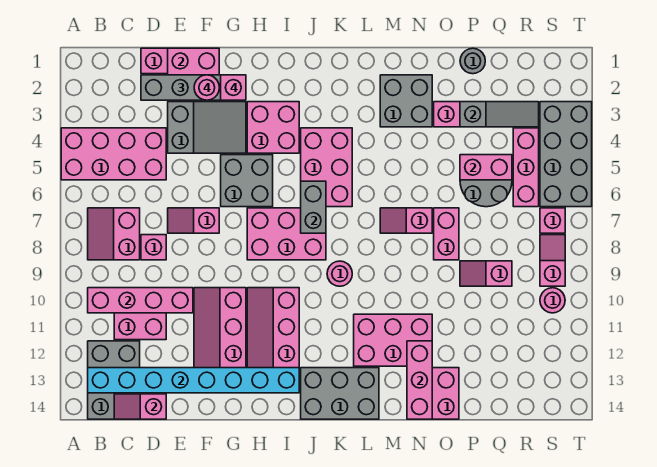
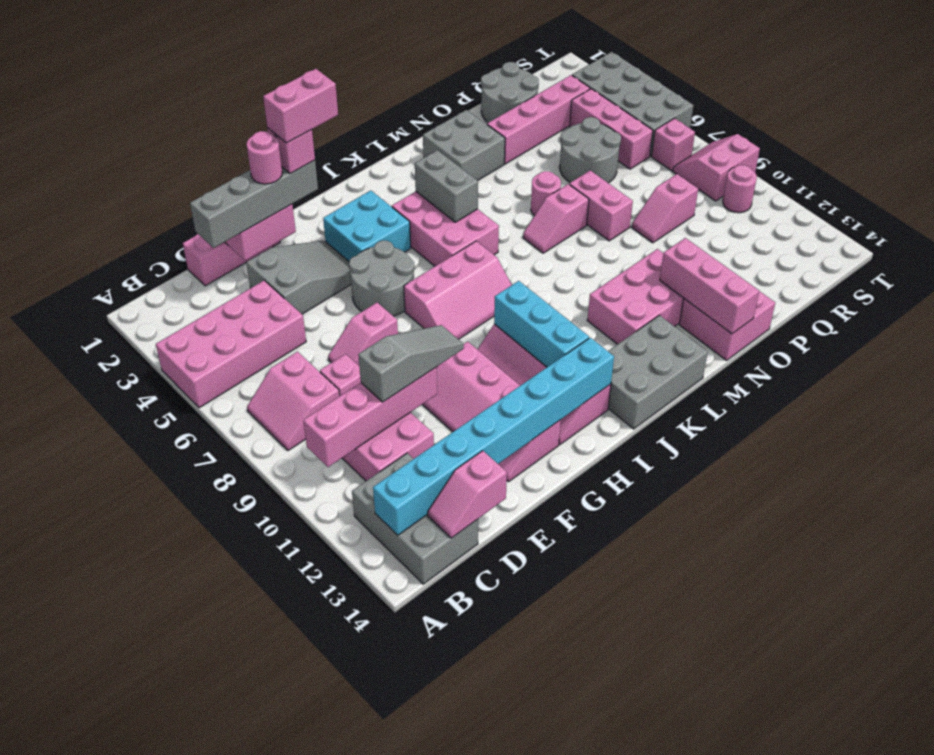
grey 2x2 brick [221,155,273,207] -> grey 2x2 round brick [349,240,414,316]
pink 2x2 brick [247,102,299,153] -> cyan 2x2 brick [323,191,411,261]
pink 2x3 brick [247,208,326,260] -> pink 2x3 slope [404,241,512,339]
none -> cyan 1x3 brick [494,281,589,367]
grey 1x2 brick [301,181,326,233] -> grey 1x2 brick moved to [415,150,478,222]
pink 1x1 round brick [327,261,352,286] -> pink 1x1 round brick moved to [531,171,561,216]
grey 1x1 round brick [460,48,485,74] -> grey 2x2 round brick [481,62,539,123]
grey 1x3 slope [460,102,539,127] -> grey 1x3 slope moved to [358,325,464,402]
pink 1x2 brick [460,155,512,180] -> pink 1x2 brick moved to [263,69,338,143]
pink 1x2 slope [540,235,565,286] -> pink 2x2 slope [673,134,760,201]

